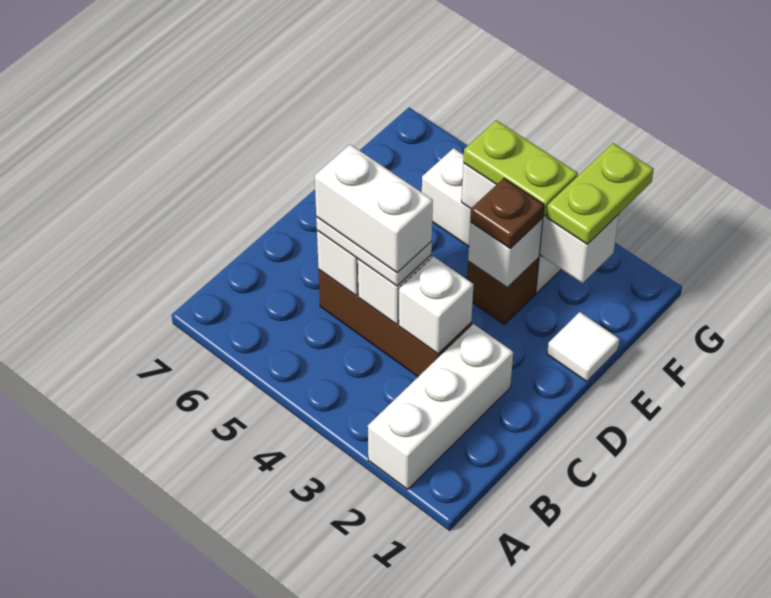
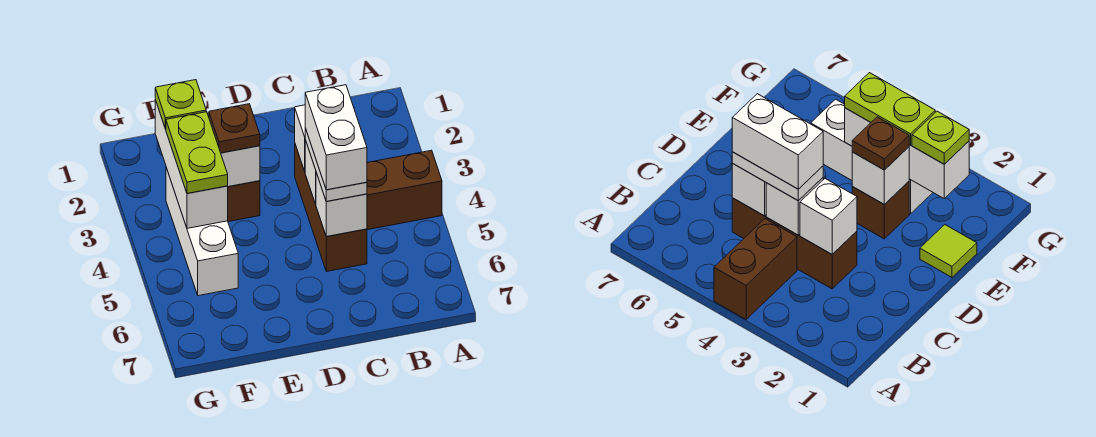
white 1x3 brick [368,324,513,489] -> none
none -> brown 1x2 brick [367,150,442,230]
white 1x1 tile [547,312,619,382] -> lime 1x1 tile [920,225,977,277]
lime 1x2 plate [547,143,654,244] -> lime 1x1 plate [155,80,206,129]

